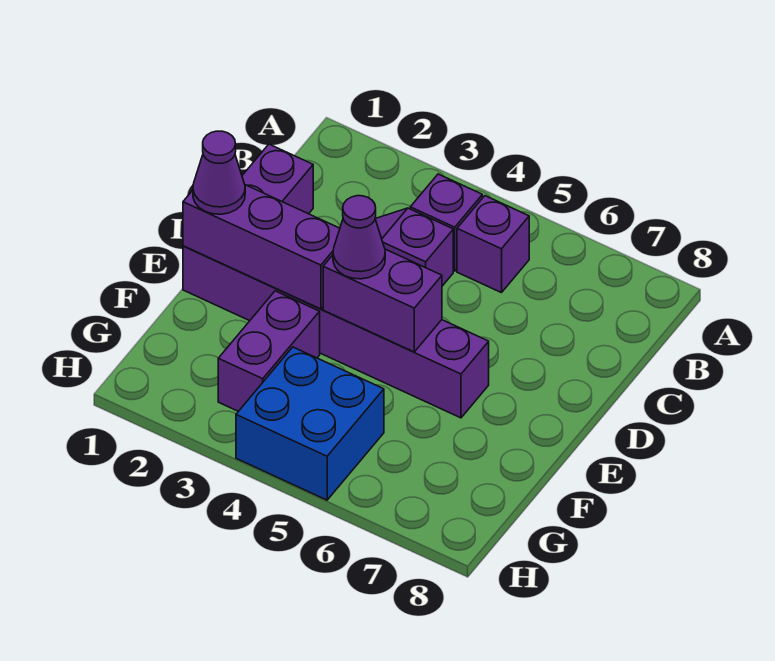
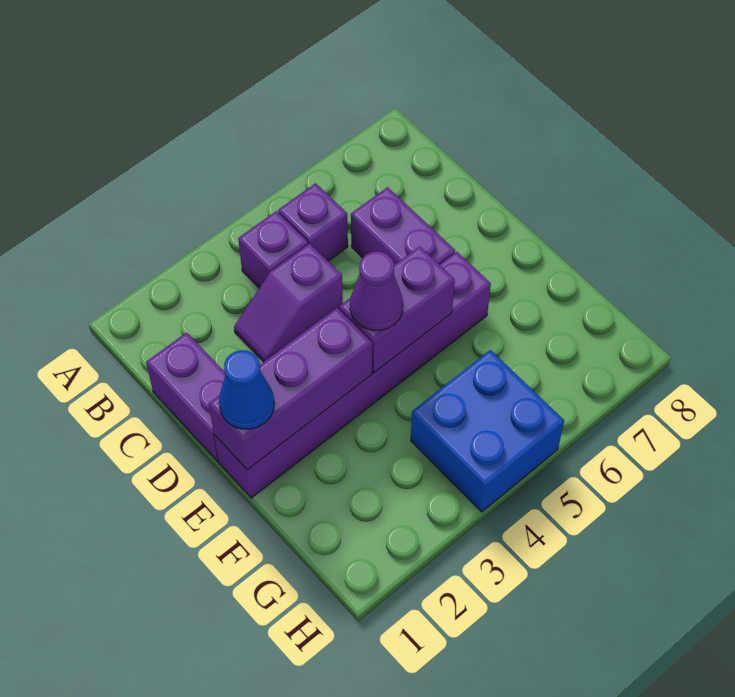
purple 1x1 cone [193,131,245,214] -> blue 1x1 cone [219,350,274,429]
purple 1x2 brick [218,291,320,411] -> purple 1x2 brick moved to [351,187,455,265]

